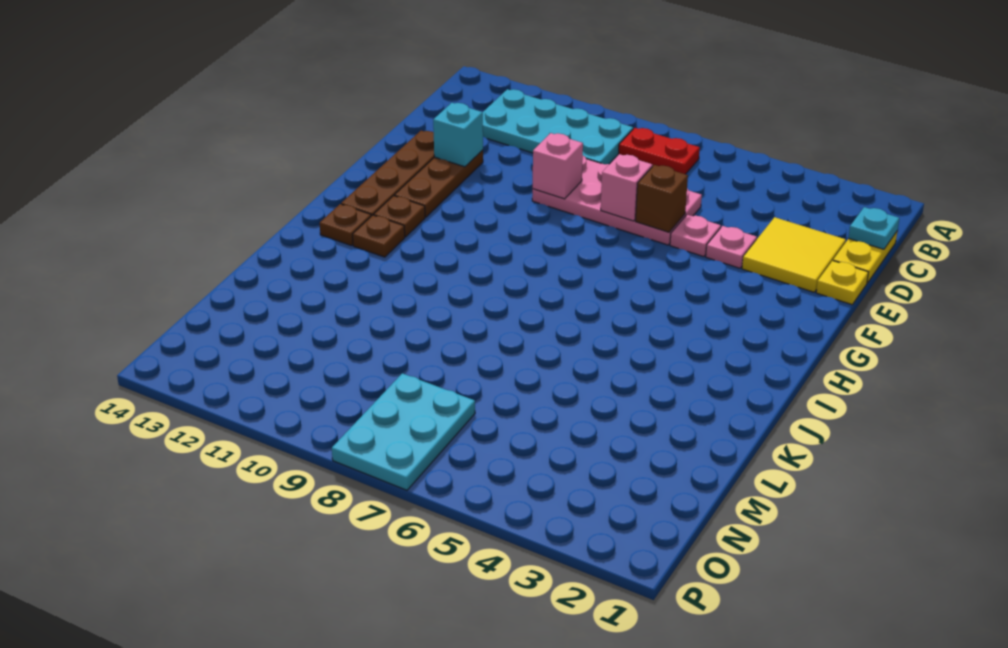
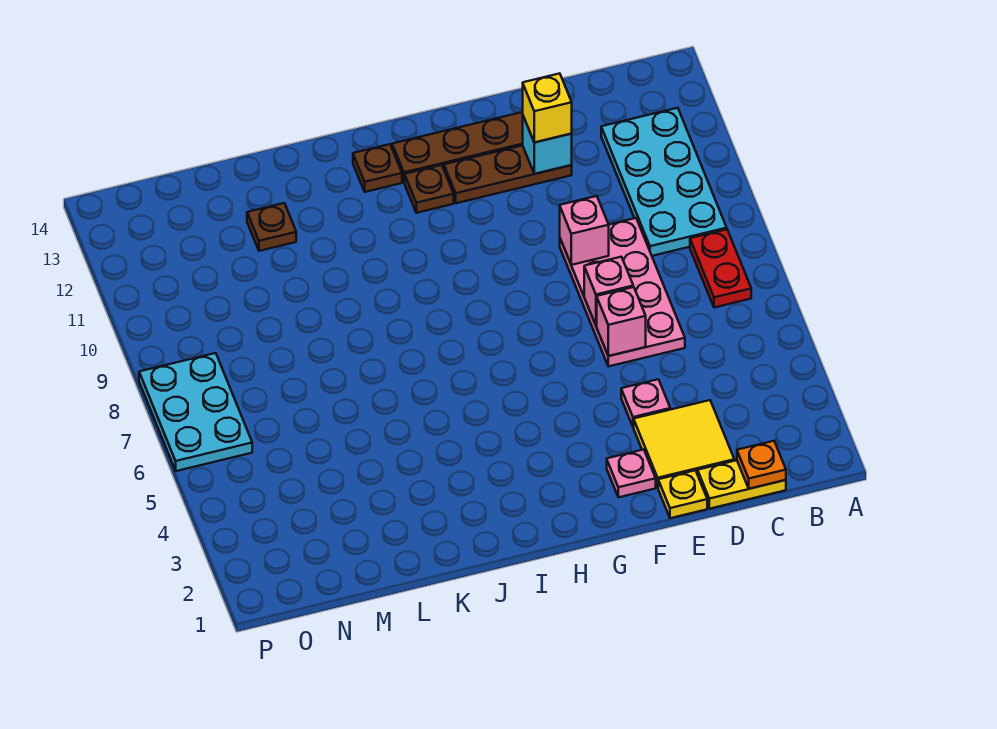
cyan 1x1 plate [848,207,899,249] -> orange 1x1 plate [737,441,786,489]
pink 1x1 plate [670,215,721,257] -> pink 1x1 plate moved to [607,450,656,497]
brown 1x1 brick [636,165,688,232] -> pink 1x1 brick [597,287,646,356]
none -> yellow 1x1 brick [523,73,572,142]
brown 1x1 plate [353,215,405,257] -> brown 1x1 plate moved to [247,203,296,251]
cyan 2x3 plate [332,373,475,490] -> cyan 2x3 plate turned to [139,353,252,471]

